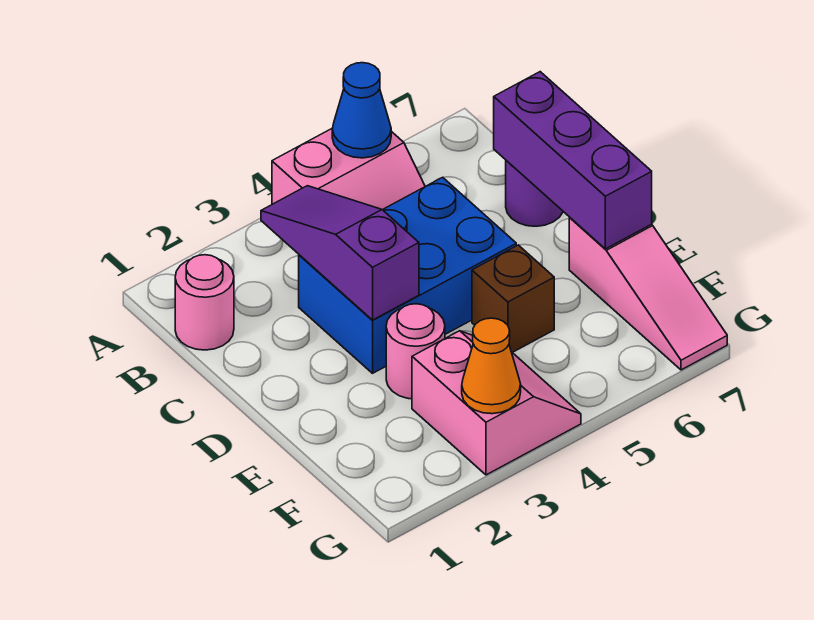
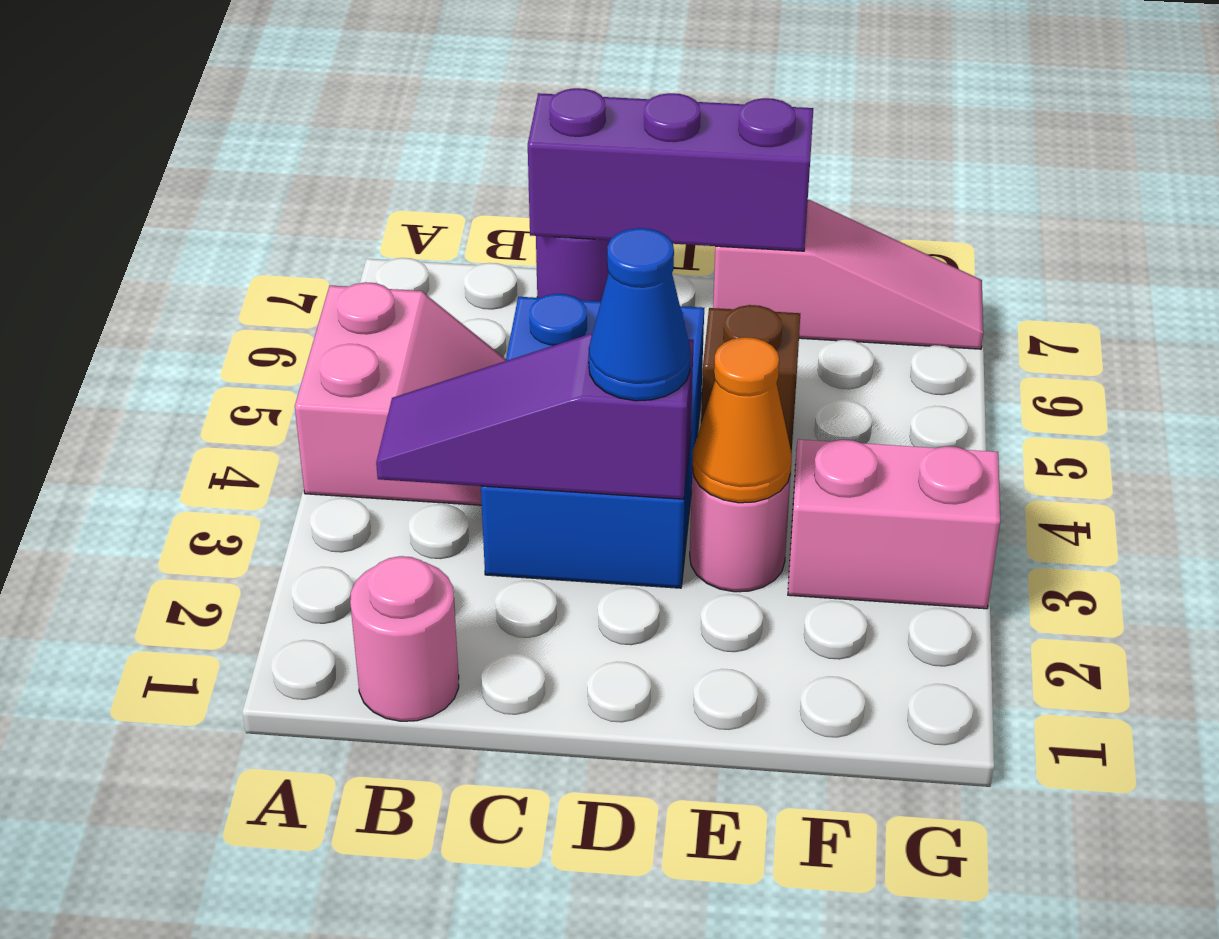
blue 1x1 cone [332,63,391,158] -> blue 1x1 cone moved to [589,228,691,401]
orange 1x1 cone [462,318,521,414] -> orange 1x1 cone moved to [692,337,792,503]

